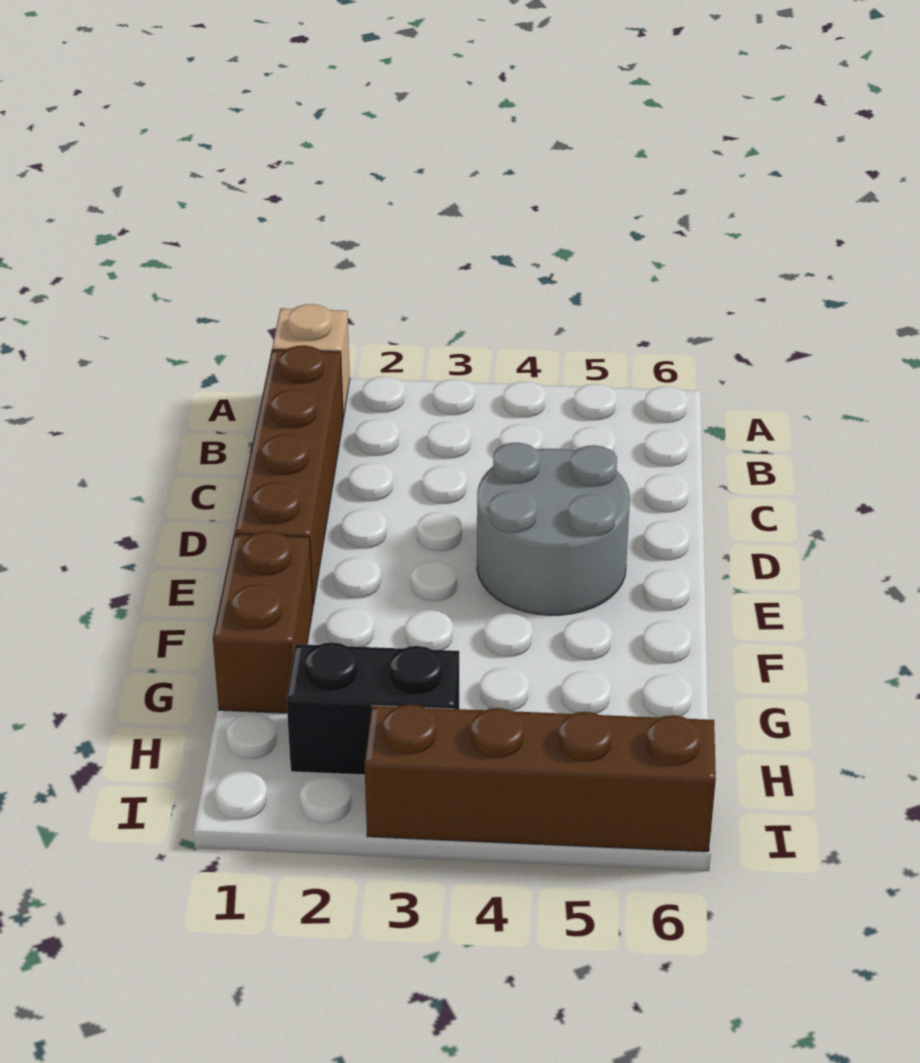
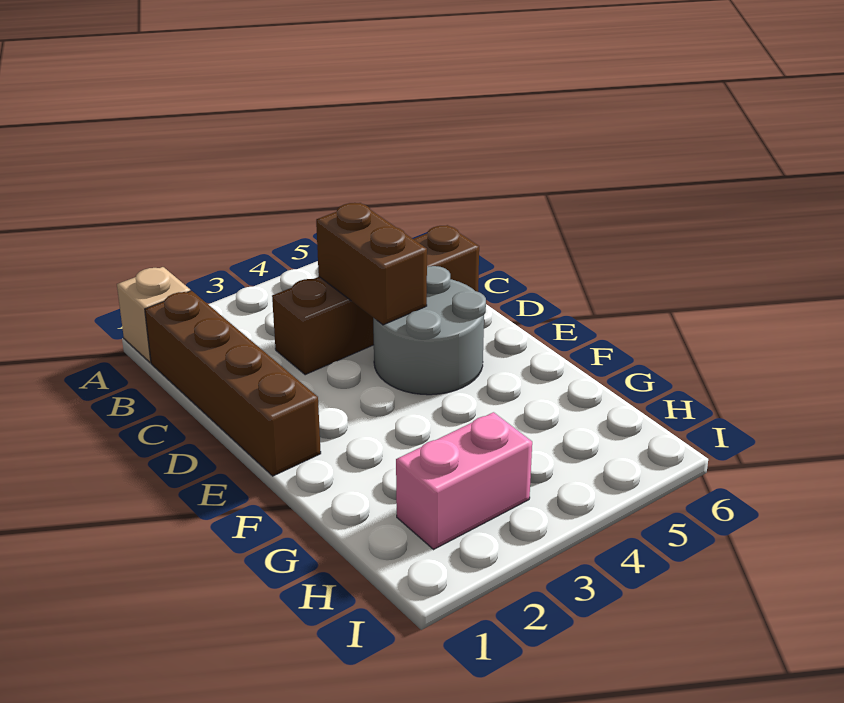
brown 1x2 brick [213,531,313,713] -> brown 1x2 brick moved to [316,203,427,325]
black 1x2 brick [286,642,459,775] -> pink 1x2 brick [396,412,532,549]
brown 1x4 brick [365,704,716,852] -> brown 1x4 brick moved to [272,225,479,375]

